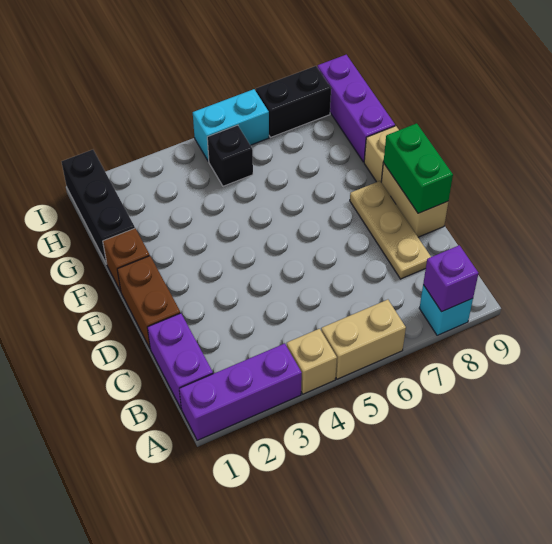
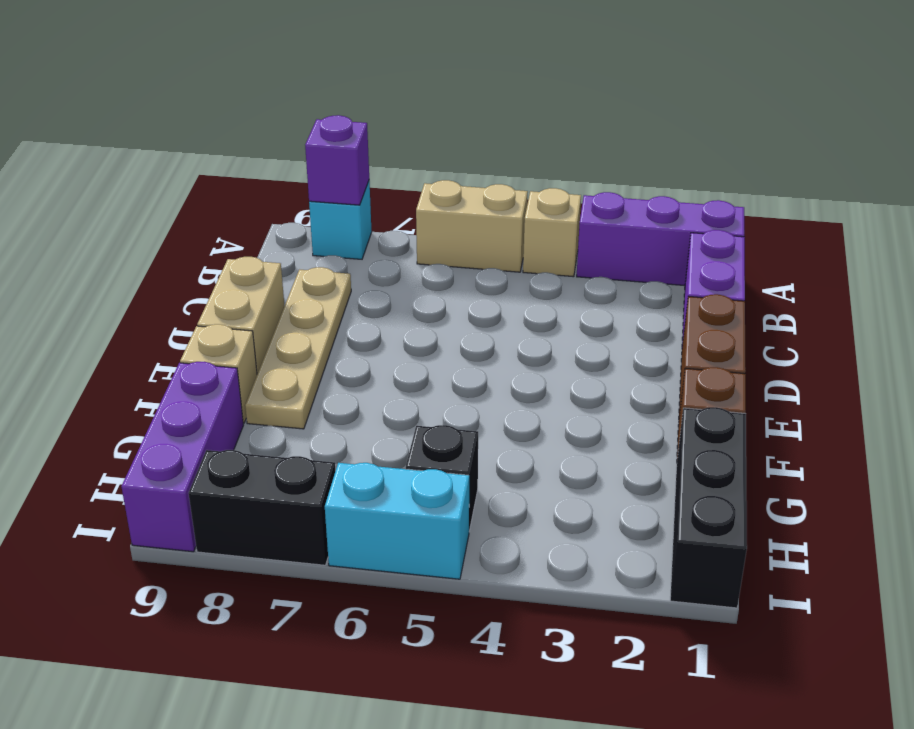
tan 1x3 plate [350,181,431,279] -> tan 1x4 plate [245,267,351,429]
green 1x2 brick [384,123,453,213] -> none

